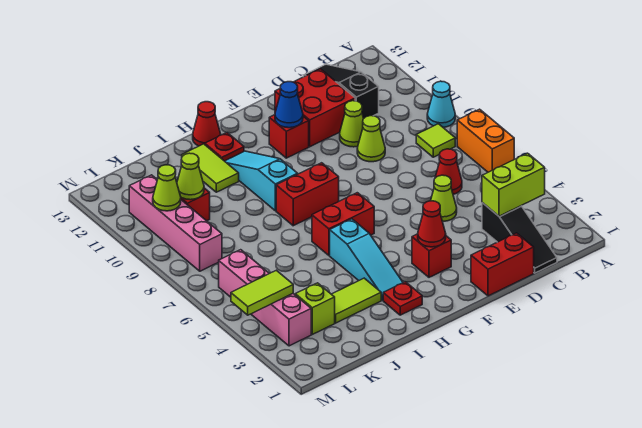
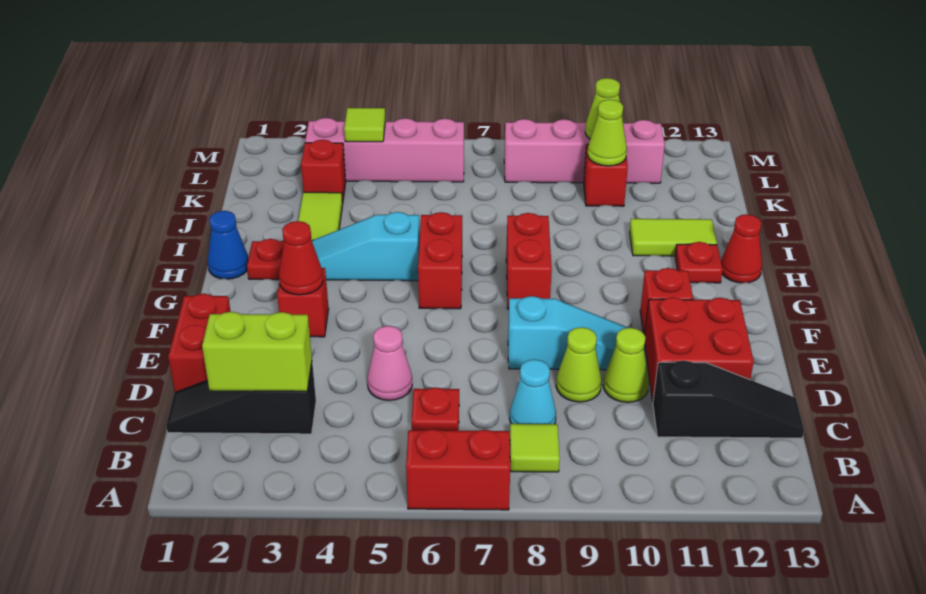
orange 1x2 brick [457,109,514,172] -> red 1x2 brick [406,429,510,510]
cyan 1x1 cone [427,81,455,127] -> cyan 1x1 cone moved to [510,359,556,424]
lime 1x2 brick [482,153,545,216] -> lime 1x2 brick turned to [202,312,312,391]
red 1x1 cone [435,149,462,194] -> red 1x1 plate [412,387,459,431]
lime 1x1 cone [431,175,457,221] -> pink 1x1 cone [367,326,412,400]
blue 1x1 cone [275,82,303,128] -> blue 1x1 cone moved to [208,211,248,279]
cyan 1x3 slope [225,151,298,211] -> cyan 1x3 slope moved to [508,296,647,370]
lime 1x1 brick [295,283,335,334] -> red 1x1 brick [301,140,346,204]
lime 1x2 tile [231,270,293,315] -> lime 1x1 tile [344,108,385,142]

